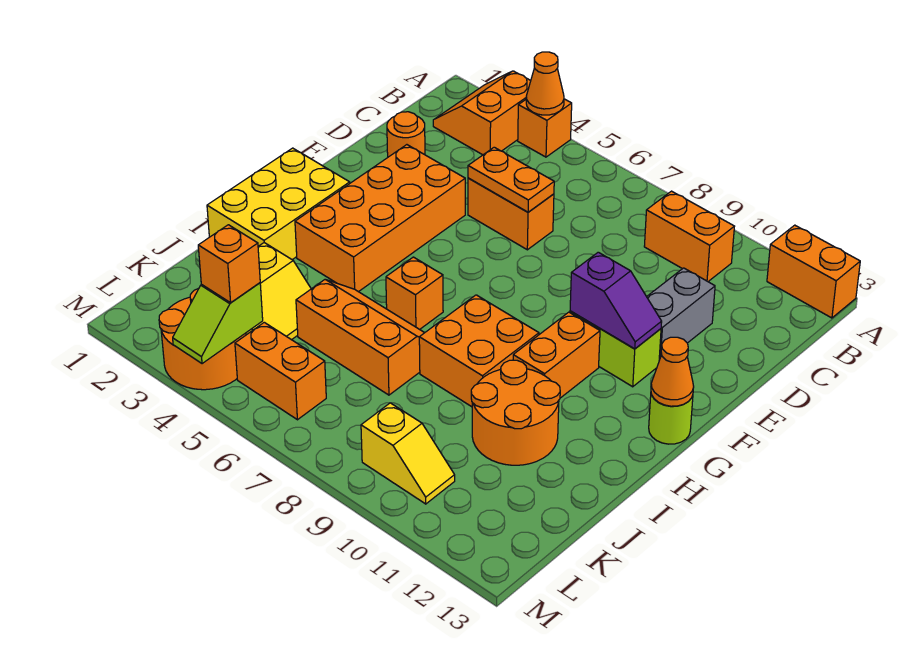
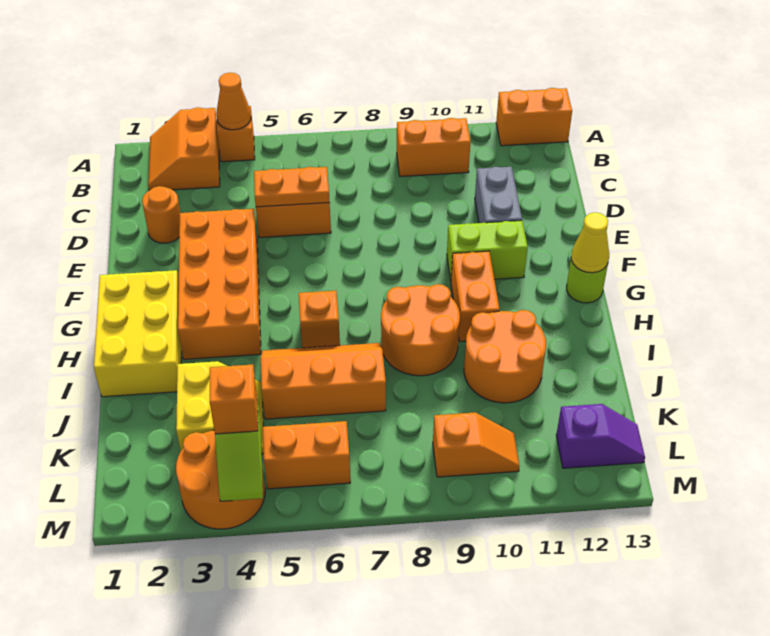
purple 1x2 slope [570,252,662,349] -> purple 1x2 slope moved to [556,404,645,468]
orange 1x1 cone [651,337,694,406] -> yellow 1x1 cone [571,212,609,273]
orange 2x2 brick [419,295,539,407] -> orange 2x2 round brick [381,284,460,376]
yellow 1x2 slope [361,403,455,504] -> orange 1x2 slope [433,412,520,477]

